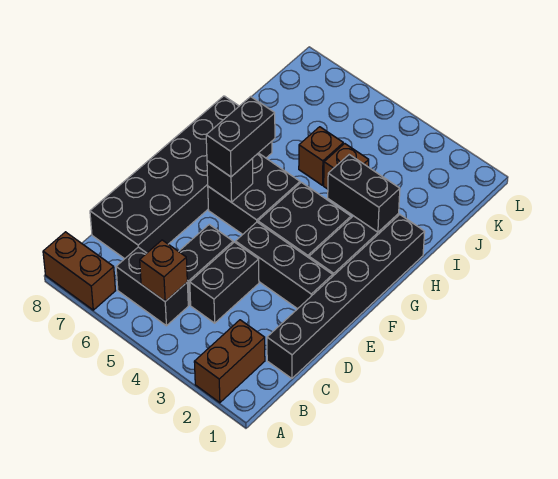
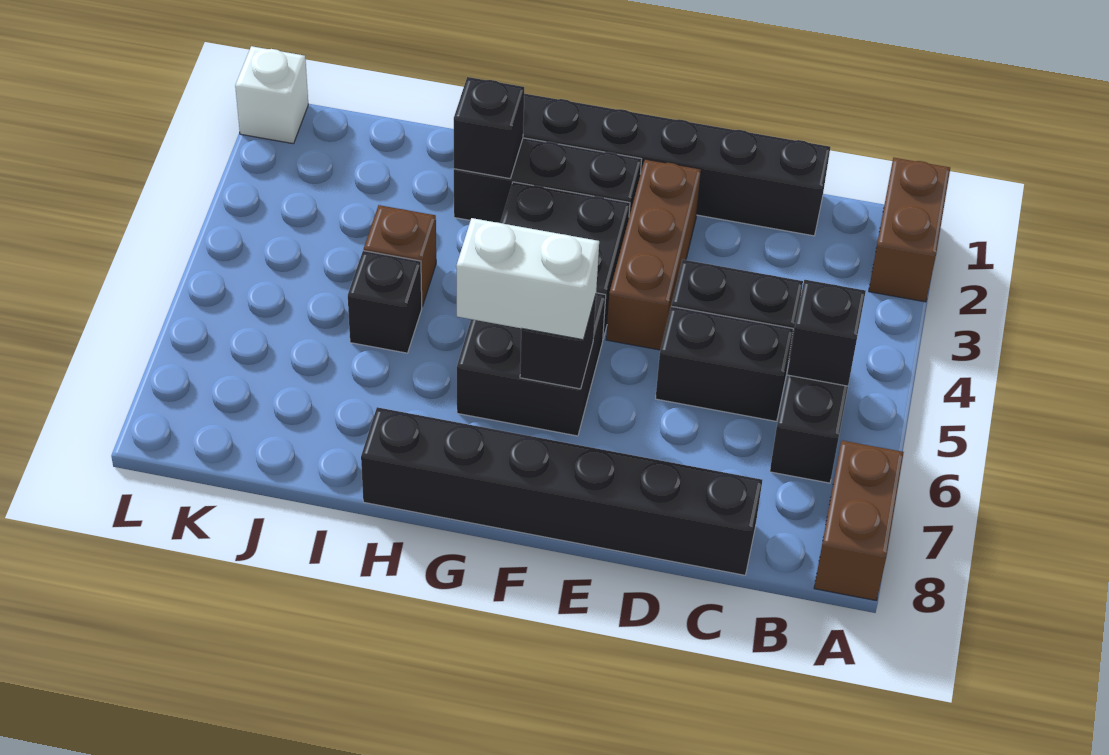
brown 1x2 brick [194,320,265,403] -> brown 1x2 brick turned to [869,158,950,302]
brown 1x1 brick [140,240,187,301] -> black 1x1 brick [787,280,866,386]
black 2x6 brick [90,96,272,259] -> black 1x6 brick [361,407,762,575]
black 1x3 brick [235,222,333,309] -> brown 1x3 brick [606,159,701,350]
black 1x2 brick [206,97,275,177] -> white 1x2 brick [456,218,599,340]
black 1x2 brick [328,155,400,232] -> black 1x1 brick [454,77,524,179]
brown 1x1 brick [299,127,343,185] -> black 1x1 brick [348,251,422,353]
none -> white 1x1 brick [235,46,308,144]

